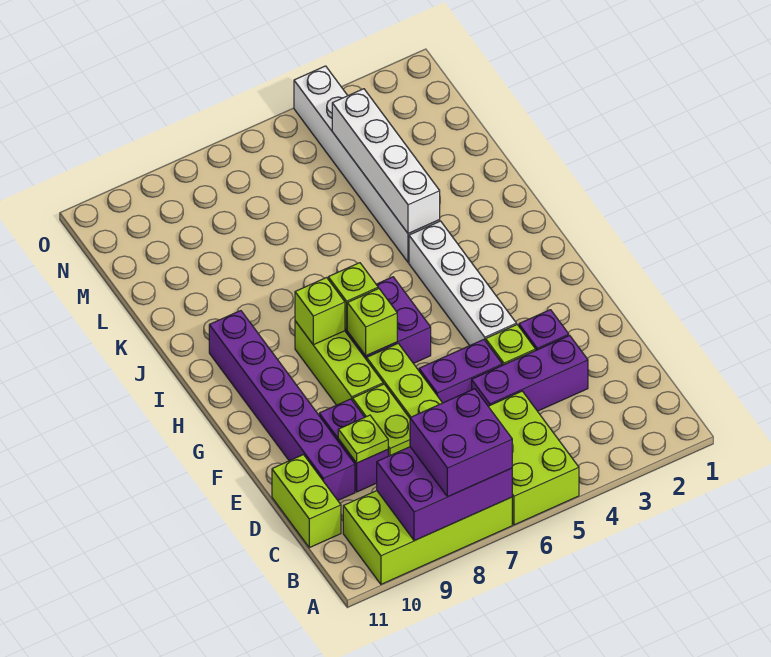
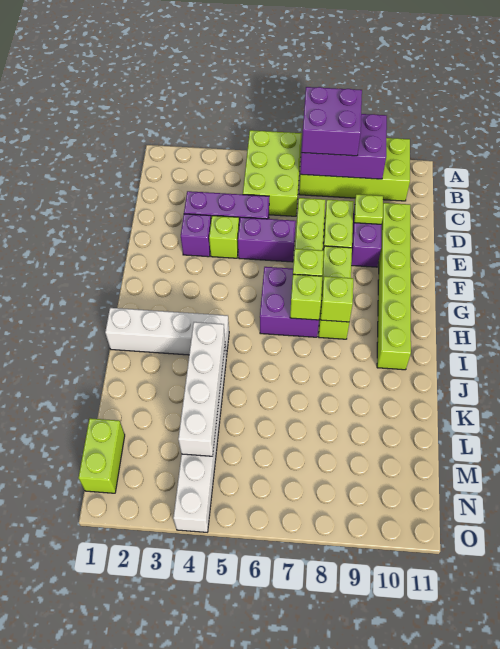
lime 1x2 brick [272,455,341,548] -> lime 1x2 brick moved to [78,418,125,493]
purple 1x6 brick [209,311,355,500] -> lime 1x6 brick [377,203,411,370]
white 1x4 brick [409,221,516,346] -> white 1x4 brick turned to [105,308,229,356]

